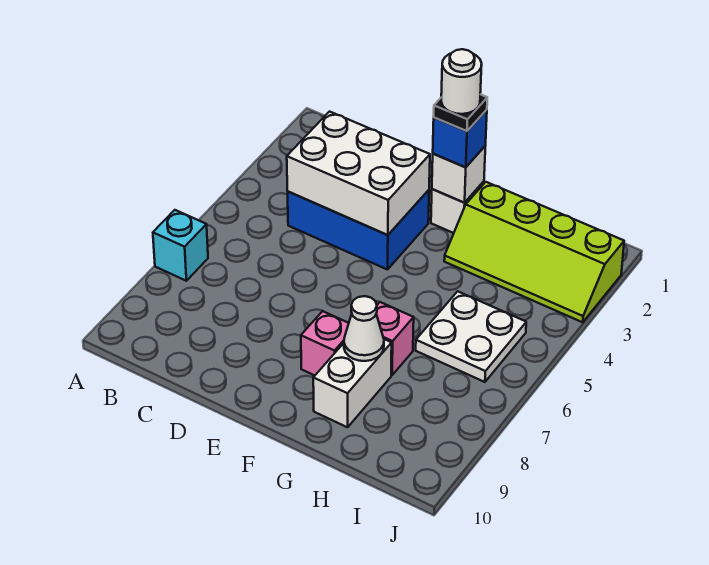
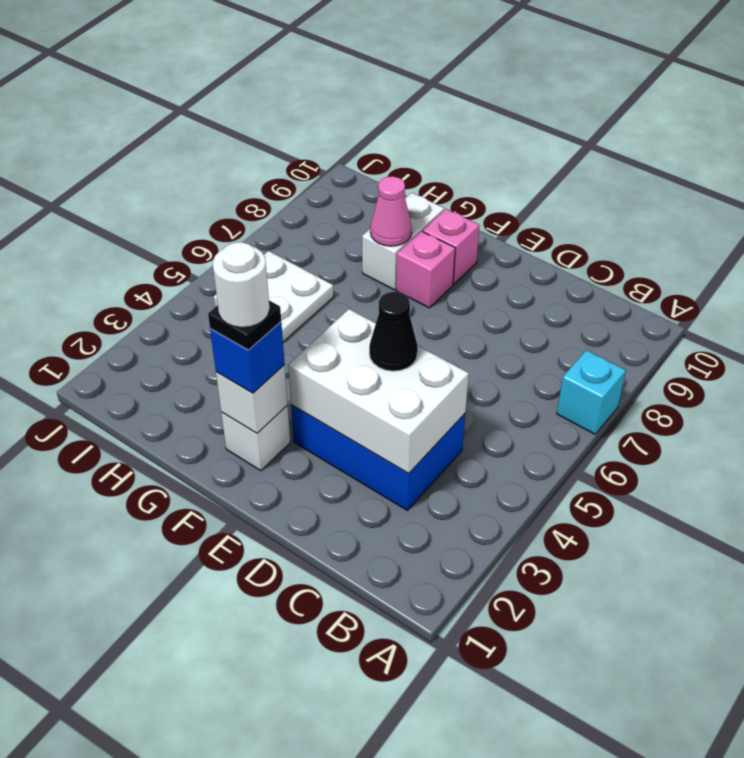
none -> black 1x1 cone [369,292,418,371]
lime 2x4 slope [444,182,624,322] -> none
pink 1x1 brick [376,302,414,375] -> pink 1x1 brick moved to [423,209,480,284]
white 1x1 cone [344,296,384,361] -> pink 1x1 cone [370,177,412,246]

